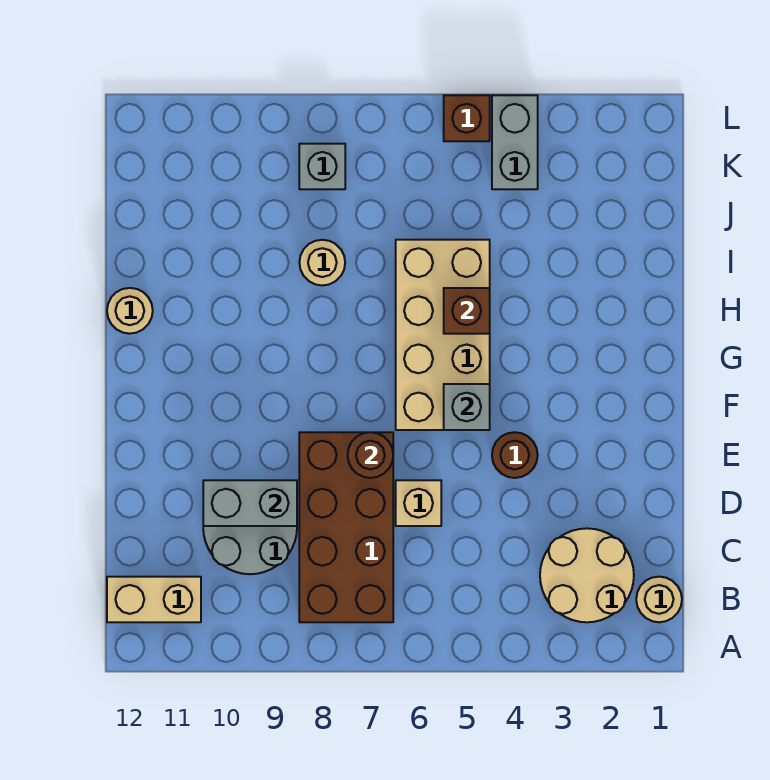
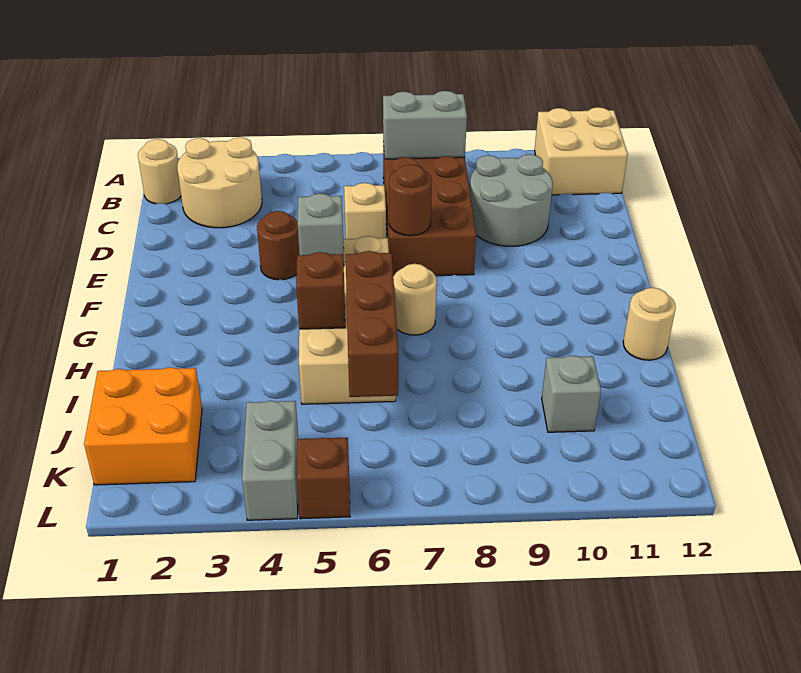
tan 1x2 brick [107,577,201,622] -> tan 2x2 brick [535,107,628,195]
grey 1x2 brick [203,480,297,526] -> grey 1x2 brick moved to [383,91,467,159]
none -> brown 1x3 brick [346,251,398,397]
tan 1x1 round brick [299,240,345,286] -> tan 1x1 round brick moved to [393,264,437,335]
none -> orange 2x2 brick [84,367,202,485]
grey 1x1 brick [299,144,345,189] -> grey 1x1 brick moved to [542,356,601,432]

